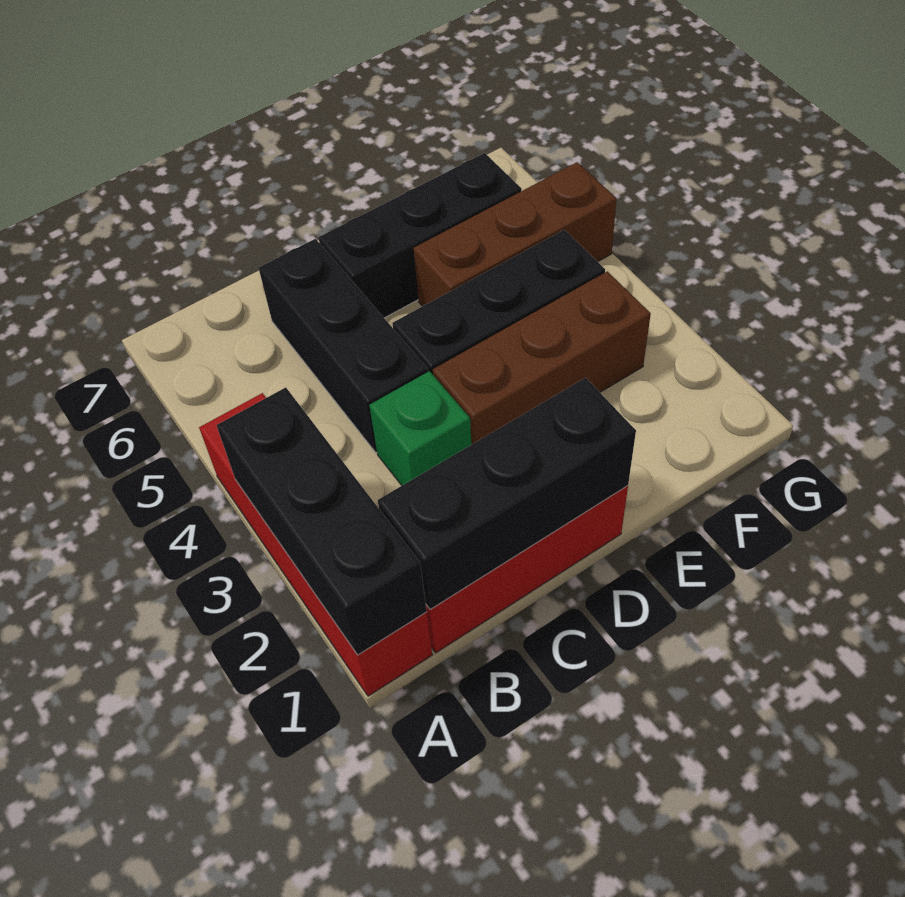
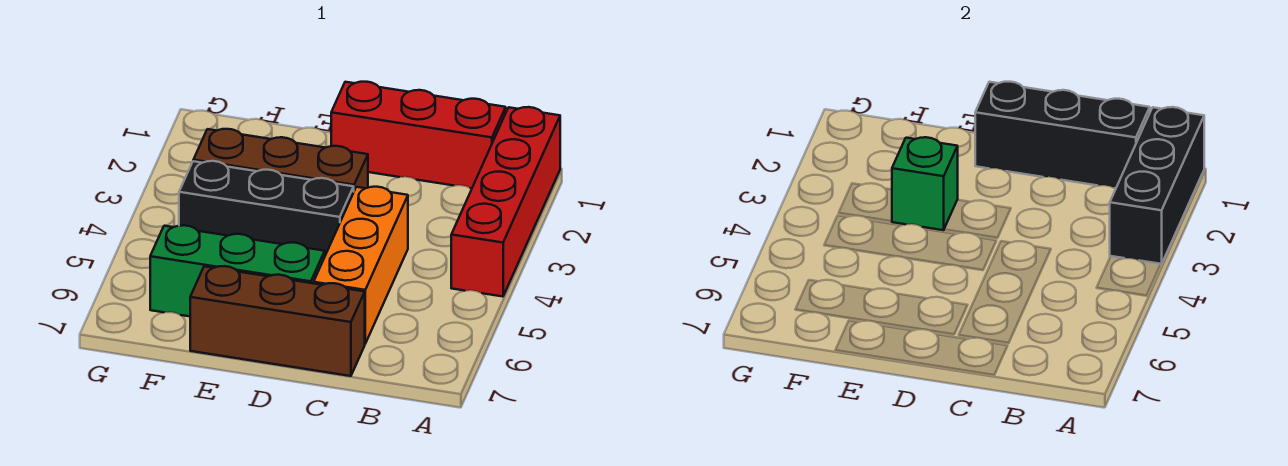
green 1x1 brick [369,371,472,485] -> green 1x1 brick moved to [892,137,958,230]
black 1x3 brick [259,239,428,452] -> orange 1x3 brick [314,187,408,344]
black 1x3 brick [318,153,522,318] -> green 1x3 brick [150,225,325,316]
brown 1x3 brick [413,162,617,306] -> brown 1x3 brick moved to [190,266,365,376]

